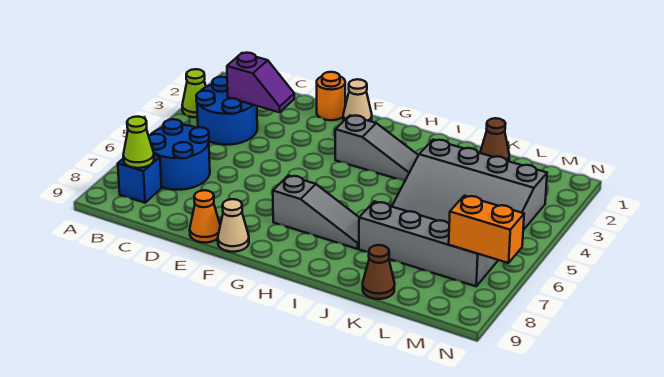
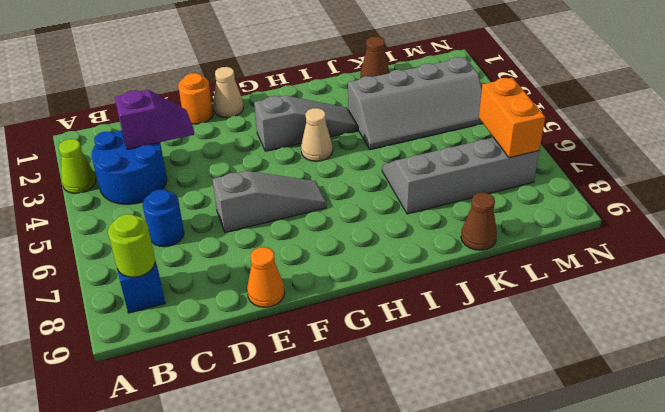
blue 2x2 round brick [149,119,210,190] -> blue 1x1 round brick [143,189,184,247]
lime 1x1 cone [123,116,154,168] -> lime 1x1 round brick [108,214,155,277]
tan 1x1 cone [218,199,249,252] -> tan 1x1 cone moved to [301,108,333,161]
grey 1x3 slope [273,176,359,249] -> grey 1x3 slope moved to [212,171,326,233]
grey 3x4 slope [392,140,547,230] -> grey 2x4 slope [348,57,483,150]
orange 1x2 brick [449,196,524,263] -> orange 1x2 brick turned to [479,78,545,158]

